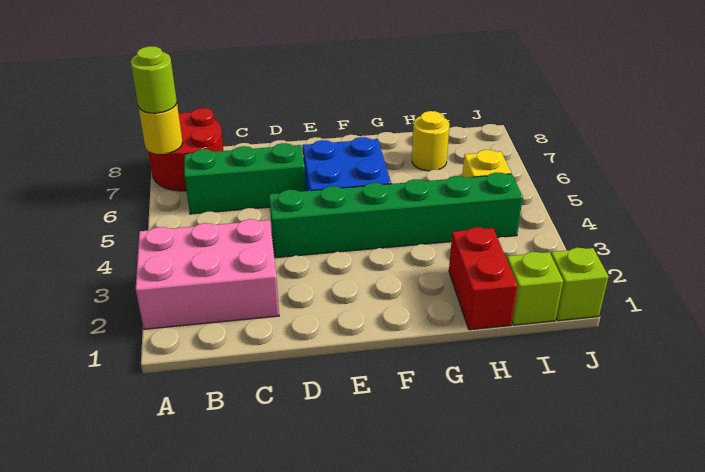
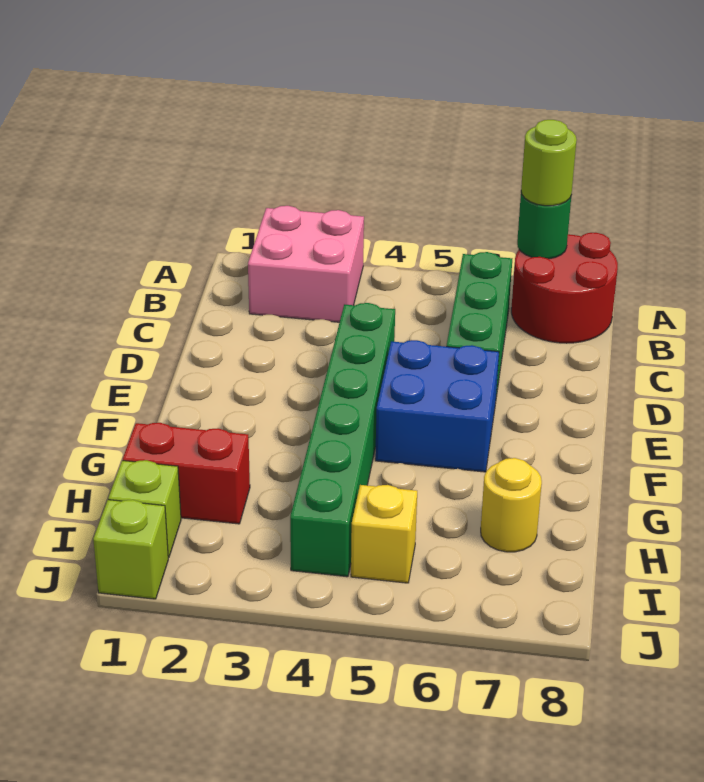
pink 2x3 brick [136,219,279,329] -> pink 2x2 brick [248,206,364,322]
yellow 1x1 round brick [138,103,183,154] -> green 1x1 round brick [517,193,571,259]

